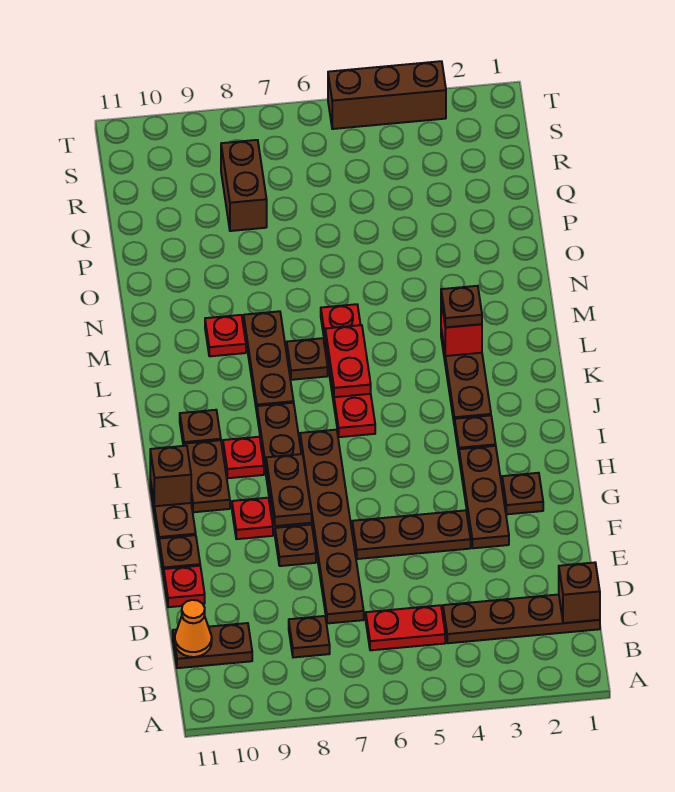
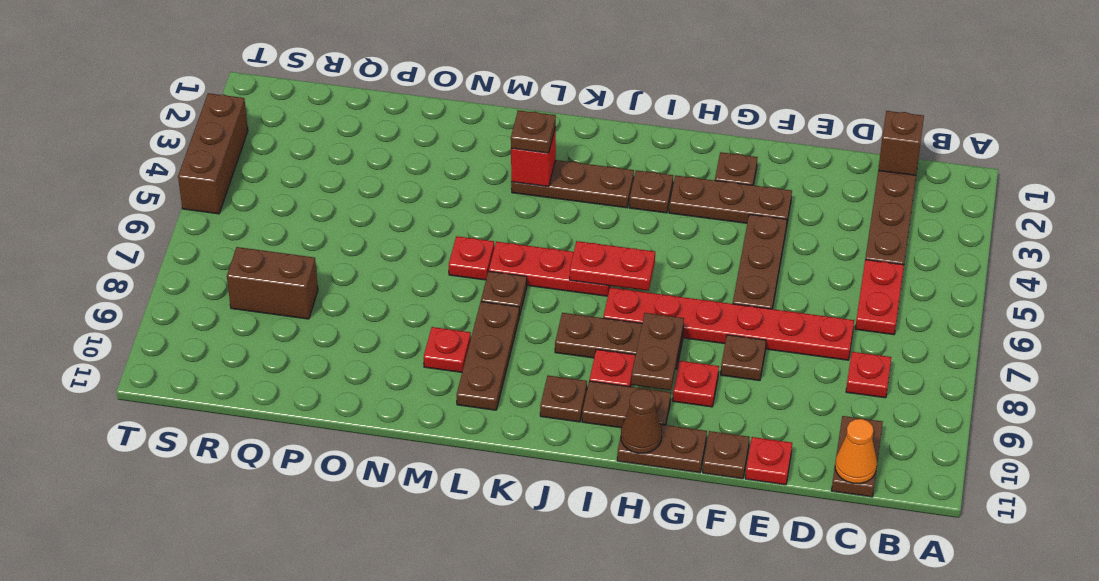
brown 1x1 plate [289,616,330,657] -> red 1x1 plate [846,352,892,398]
brown 1x6 plate [300,430,364,623] -> red 1x6 plate [603,288,854,360]
brown 1x2 plate [266,454,312,526] -> brown 1x2 plate turned to [631,313,684,390]
brown 1x1 brick [150,446,191,506] -> brown 1x1 cone [621,389,662,453]
red 1x2 plate [325,325,371,397] -> red 1x2 plate moved to [570,241,655,291]
brown 1x3 plate [244,311,294,411] -> brown 1x3 plate turned to [457,302,519,410]

